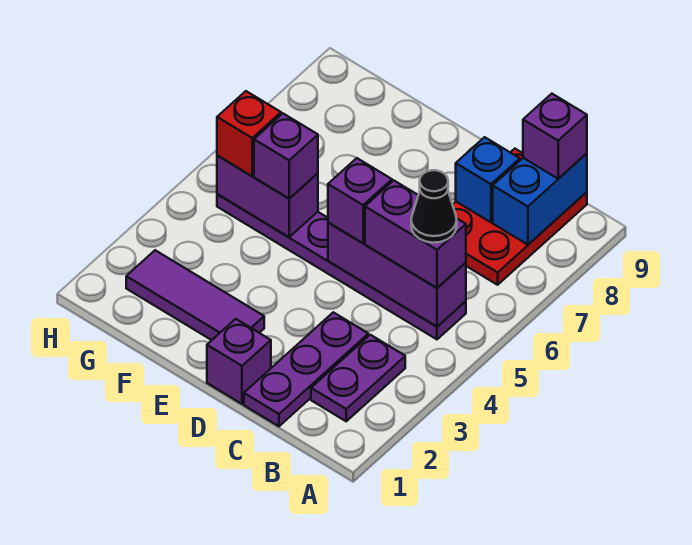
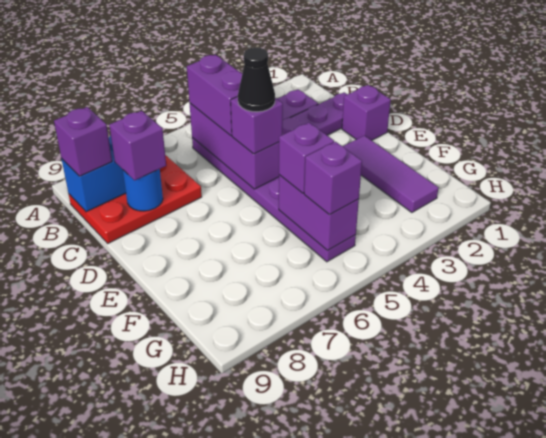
black 1x1 cone [411,170,457,243] -> black 1x1 cone moved to [238,47,275,112]
blue 1x1 brick [456,137,520,222] -> blue 1x1 round brick [123,169,163,211]
none -> purple 1x1 brick [109,111,166,180]
red 1x1 brick [217,91,281,176] -> purple 1x1 brick [304,142,362,215]

